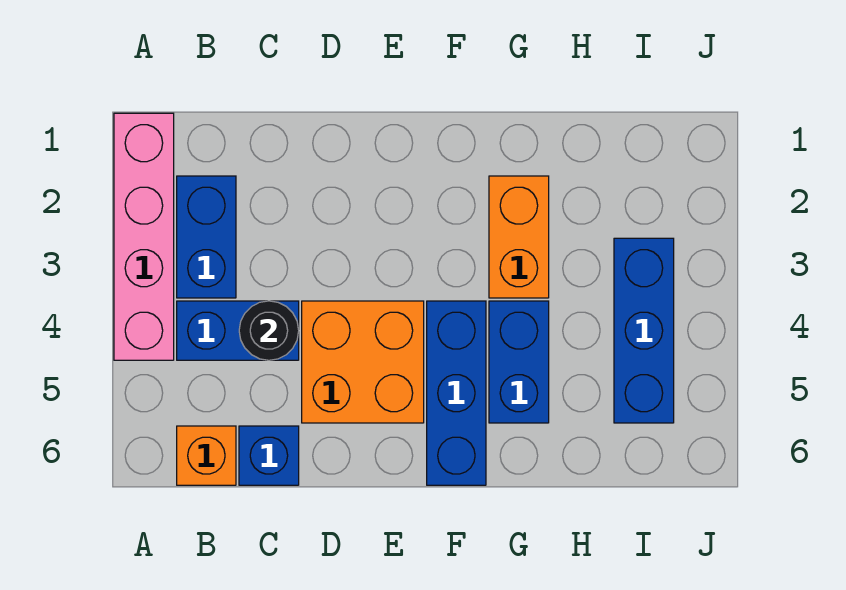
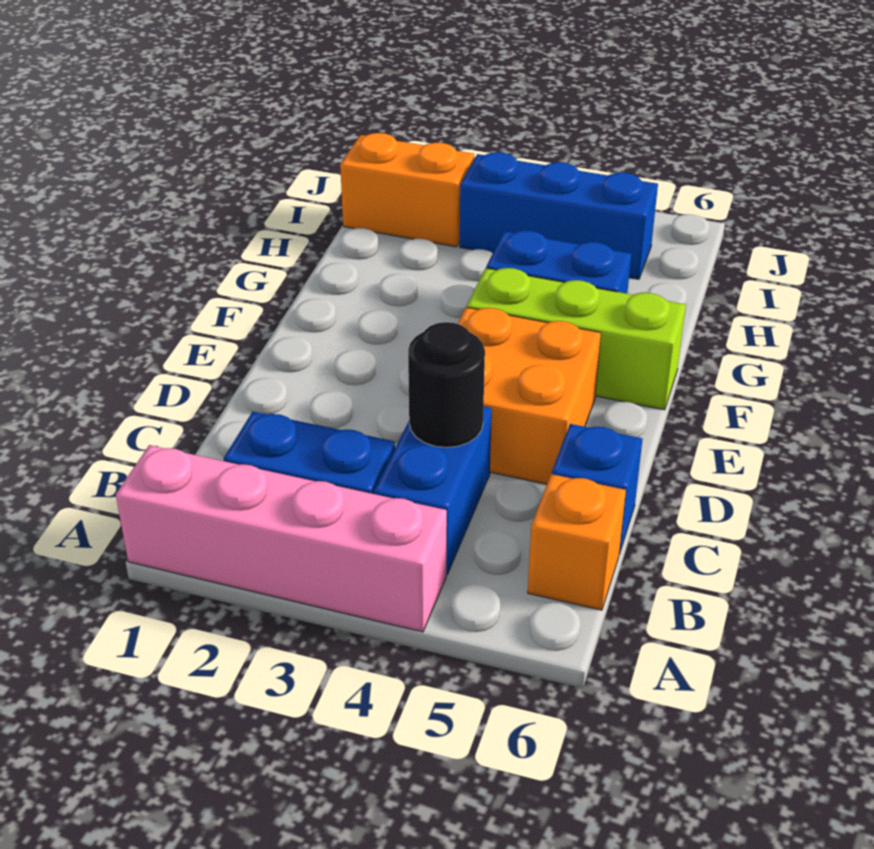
blue 1x3 brick [427,301,486,485] -> lime 1x3 brick [467,268,686,410]
orange 1x2 brick [489,176,549,298] -> orange 1x2 brick moved to [340,133,474,247]

